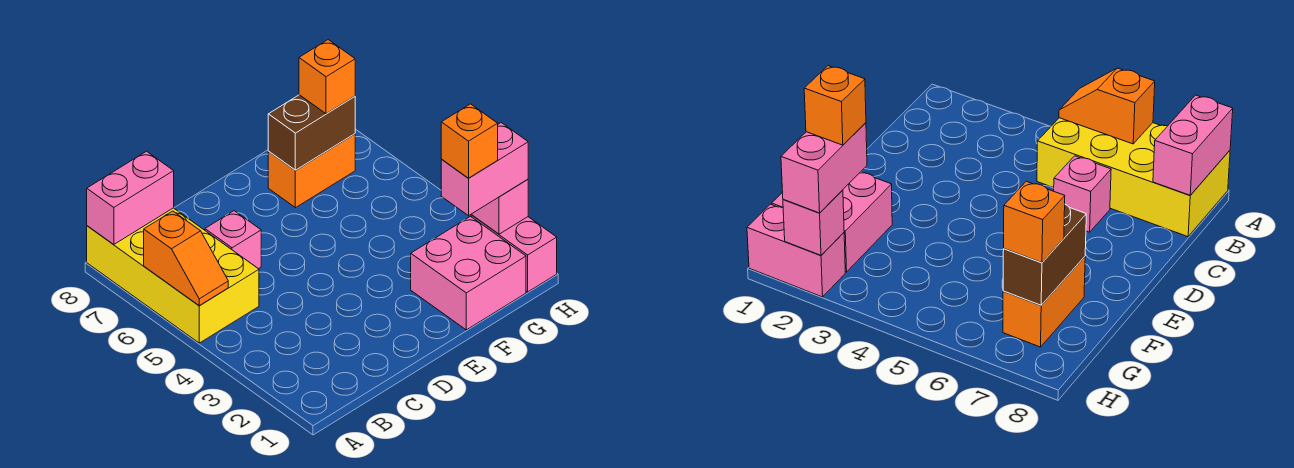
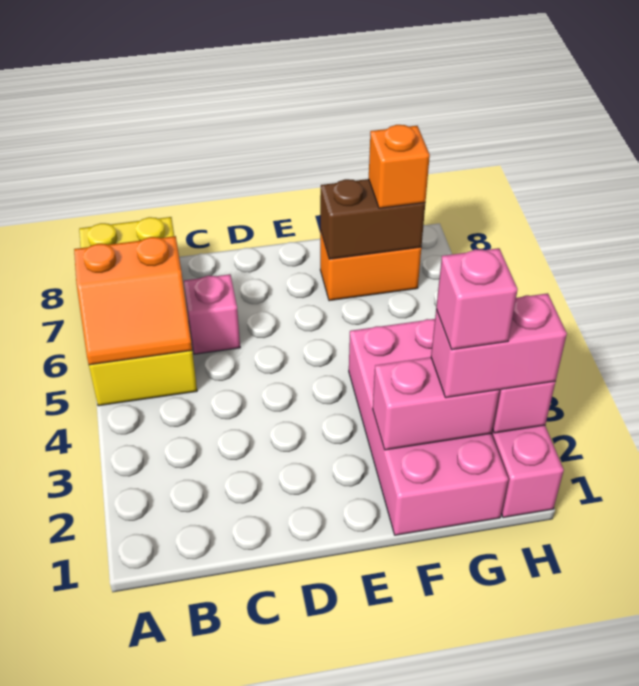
orange 1x2 slope [144,211,228,306] -> orange 2x2 slope [74,236,192,365]
pink 1x2 brick [87,151,174,244] -> pink 1x2 brick moved to [373,357,499,450]
pink 2x2 brick [411,216,526,330] -> pink 2x4 brick [349,319,508,535]
orange 1x1 brick [441,104,498,178] -> pink 1x1 brick [436,248,518,350]

